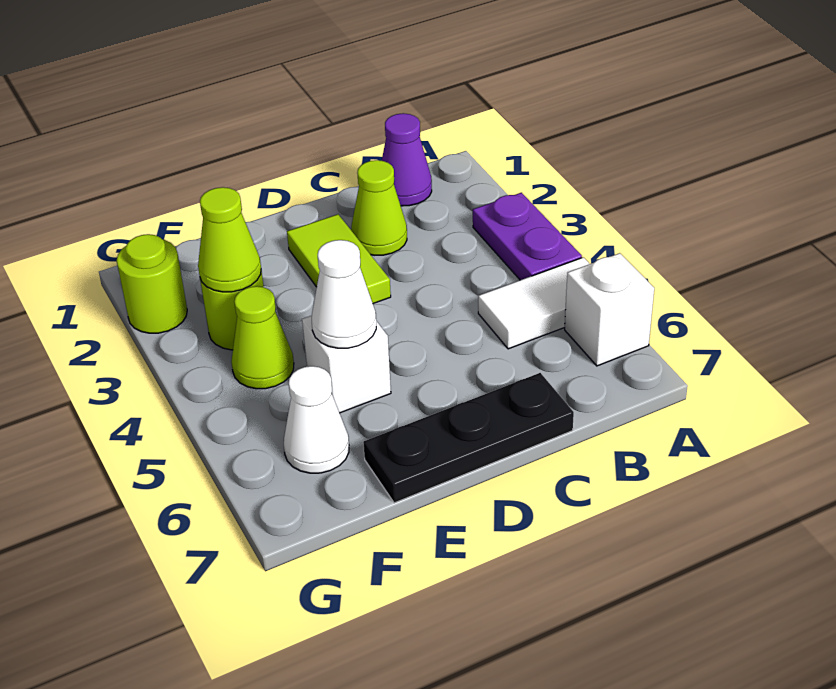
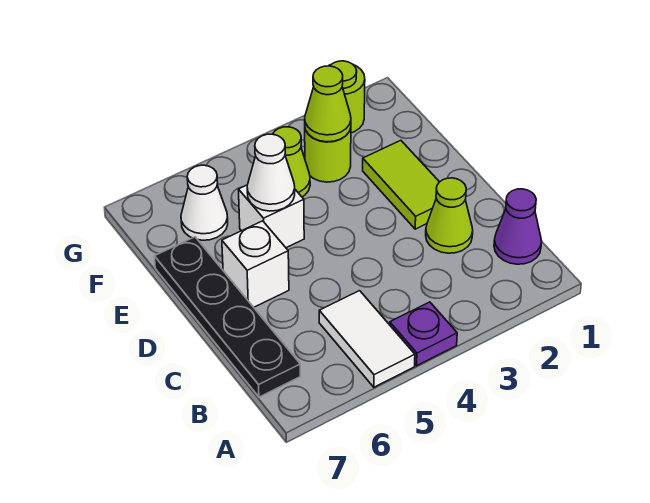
purple 1x2 plate [473,193,582,280] -> purple 1x1 plate [390,302,457,366]
white 1x1 brick [565,253,654,366] -> white 1x1 brick moved to [222,221,289,307]
black 1x3 plate [363,373,574,503] -> black 1x4 plate [154,237,300,397]
lime 1x2 tile [287,214,391,303] -> lime 1x2 tile turned to [363,140,439,229]

